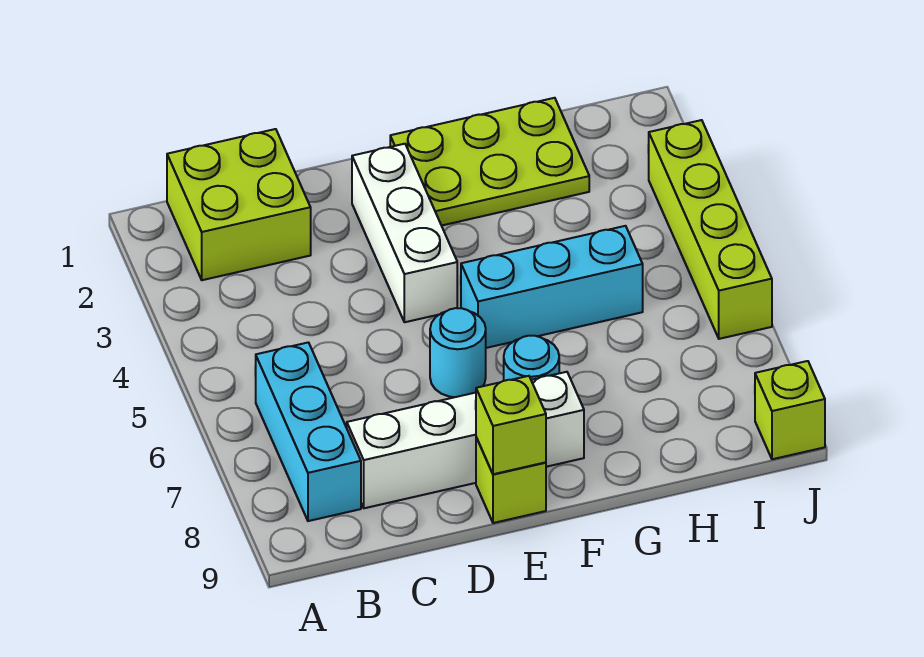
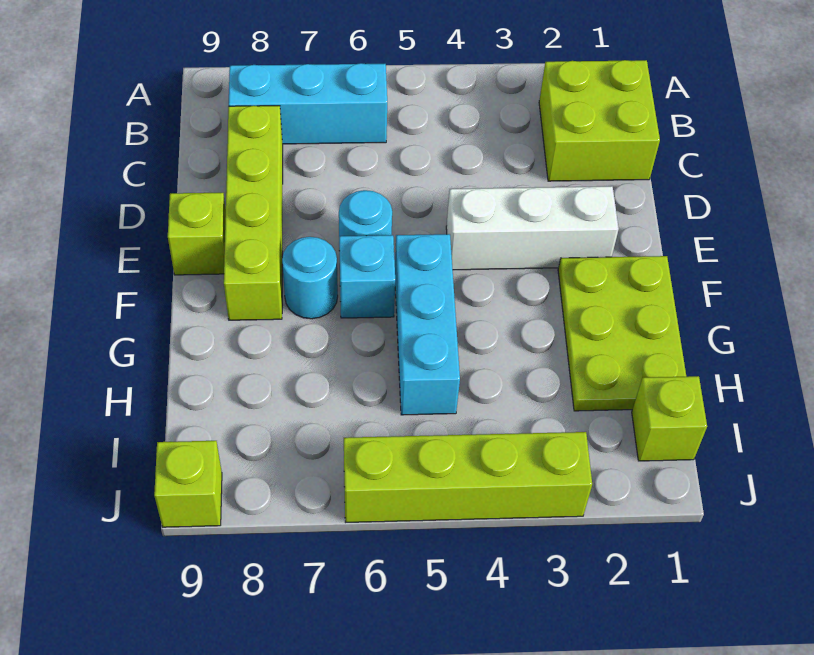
white 1x4 brick [347,372,584,508] -> lime 1x4 brick [224,106,283,320]
lime 1x1 brick [476,376,546,474] -> lime 1x1 brick moved to [632,376,707,461]
none -> cyan 1x1 brick [339,235,395,318]

